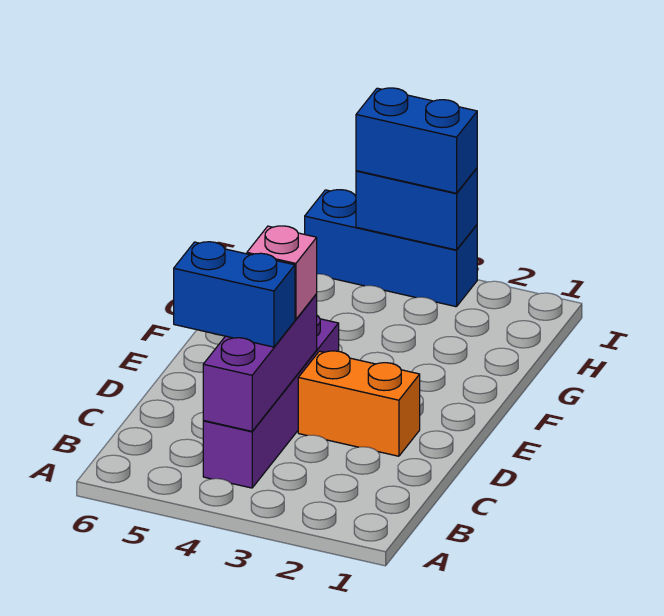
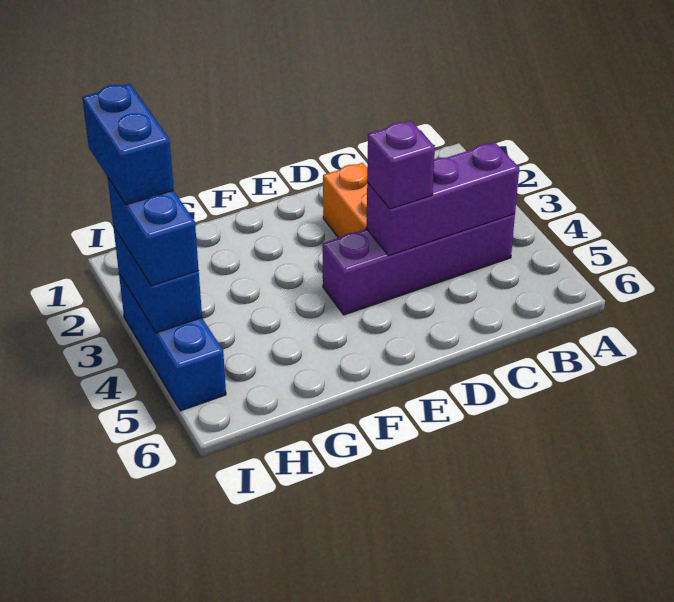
blue 1x2 brick [174,242,295,347] -> blue 1x2 brick moved to [82,84,174,205]
pink 1x1 brick [247,226,317,320] -> purple 1x1 brick [367,121,435,209]

